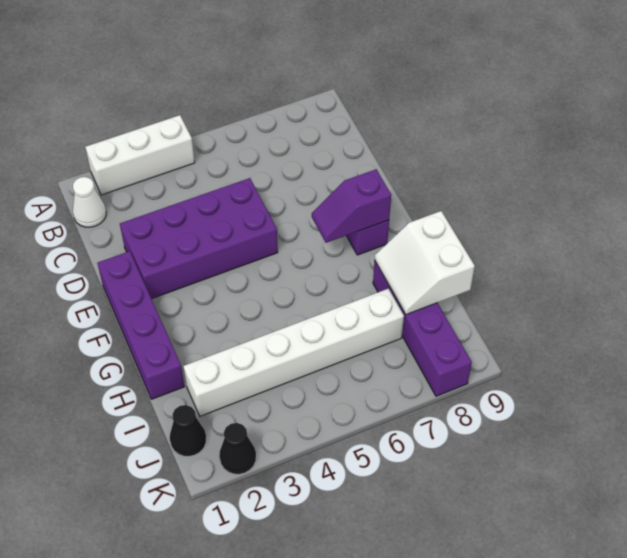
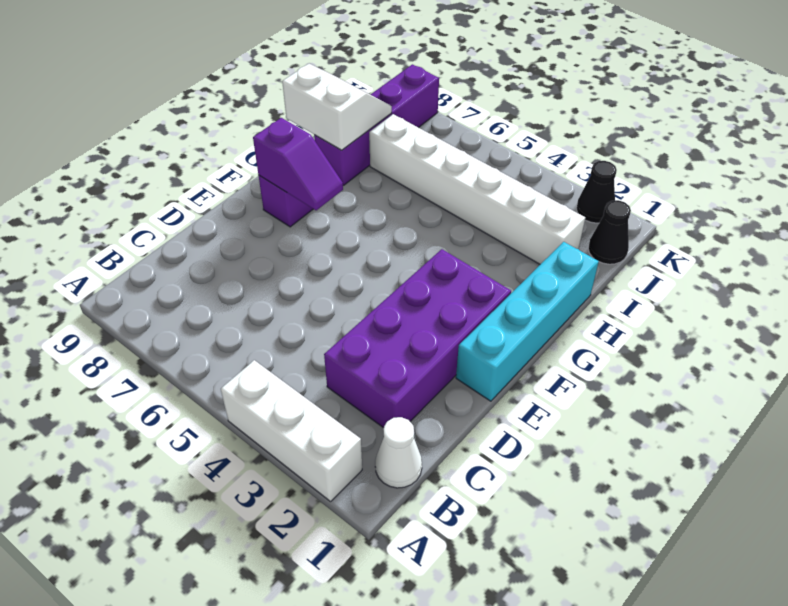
purple 2x4 brick [120,178,278,299] -> purple 2x4 brick turned to [324,249,511,428]
purple 1x4 brick [98,251,185,399] -> cyan 1x4 brick [456,242,599,401]
white 2x2 slope [375,211,475,315] -> white 2x2 slope turned to [282,63,392,150]

